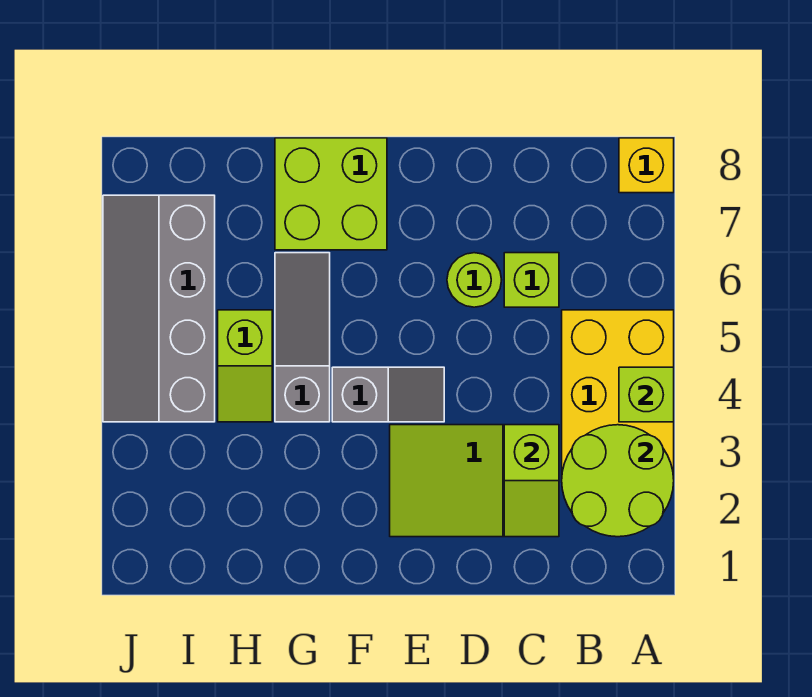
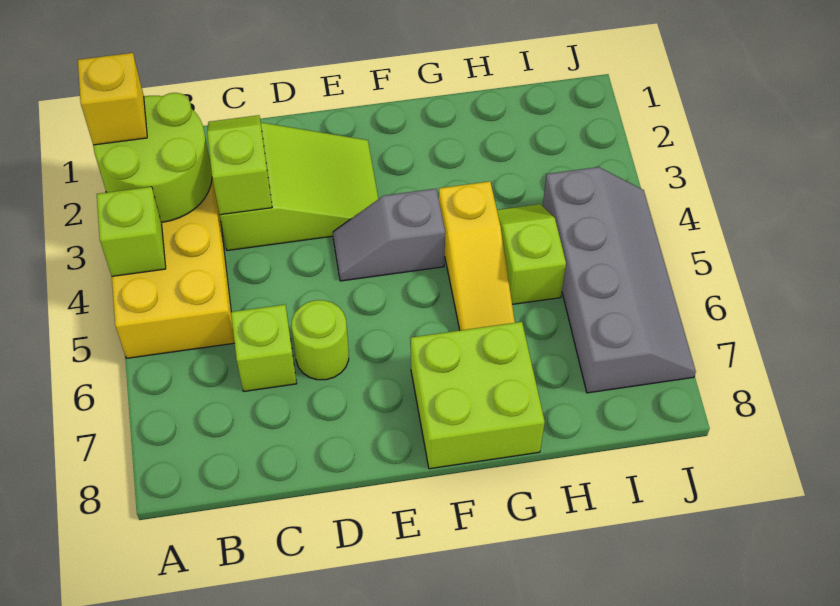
yellow 1x1 brick [619,138,674,193] -> yellow 1x1 brick moved to [78,53,147,145]
grey 1x3 slope [275,253,330,422] -> yellow 1x3 slope [439,181,515,330]

